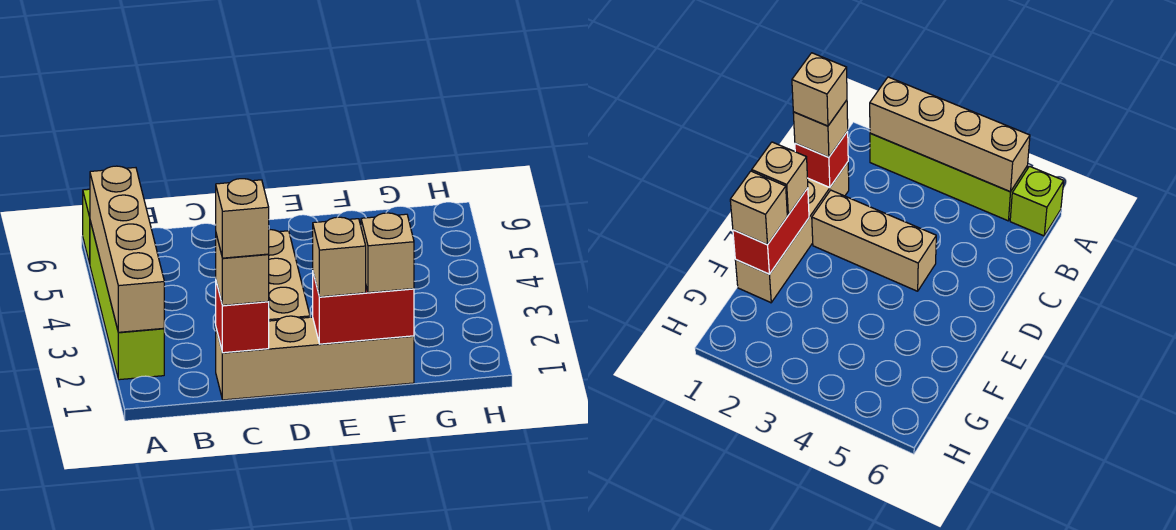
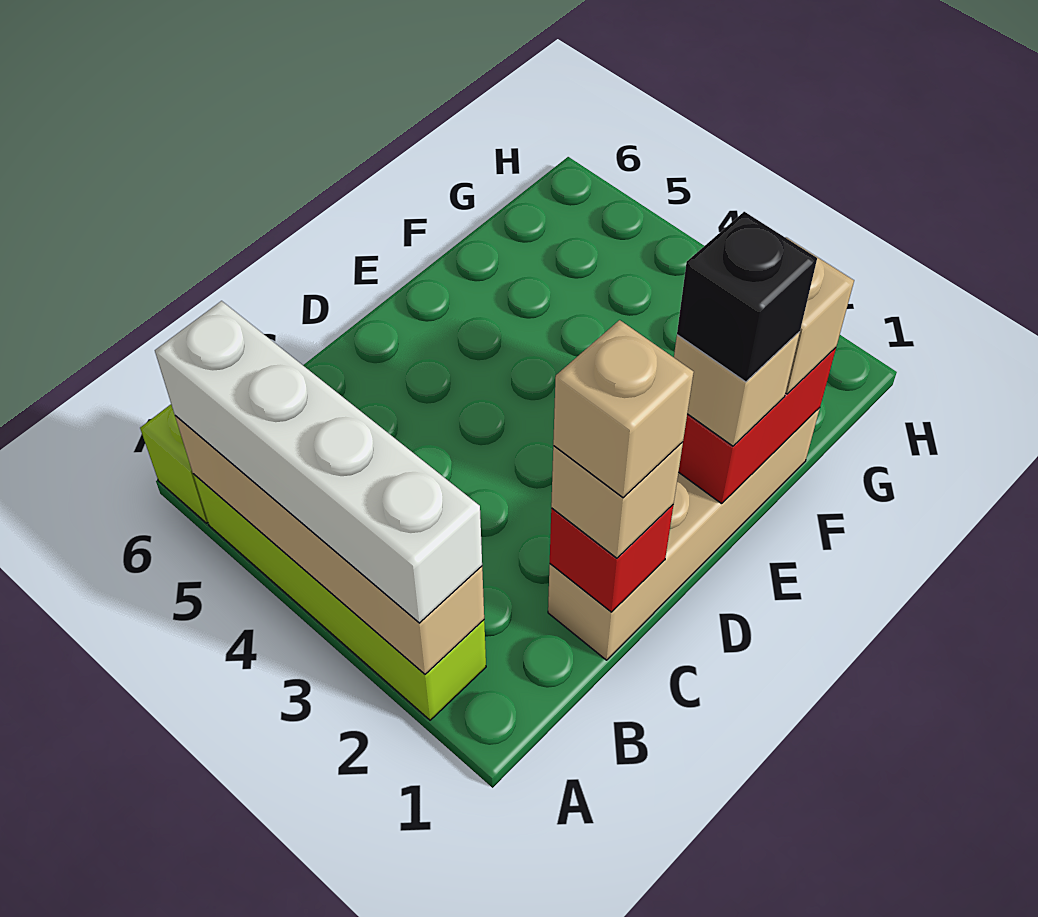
none -> white 1x4 brick [155,301,482,623]
tan 1x3 brick [269,229,310,321] -> none
none -> black 1x1 brick [677,212,817,382]

